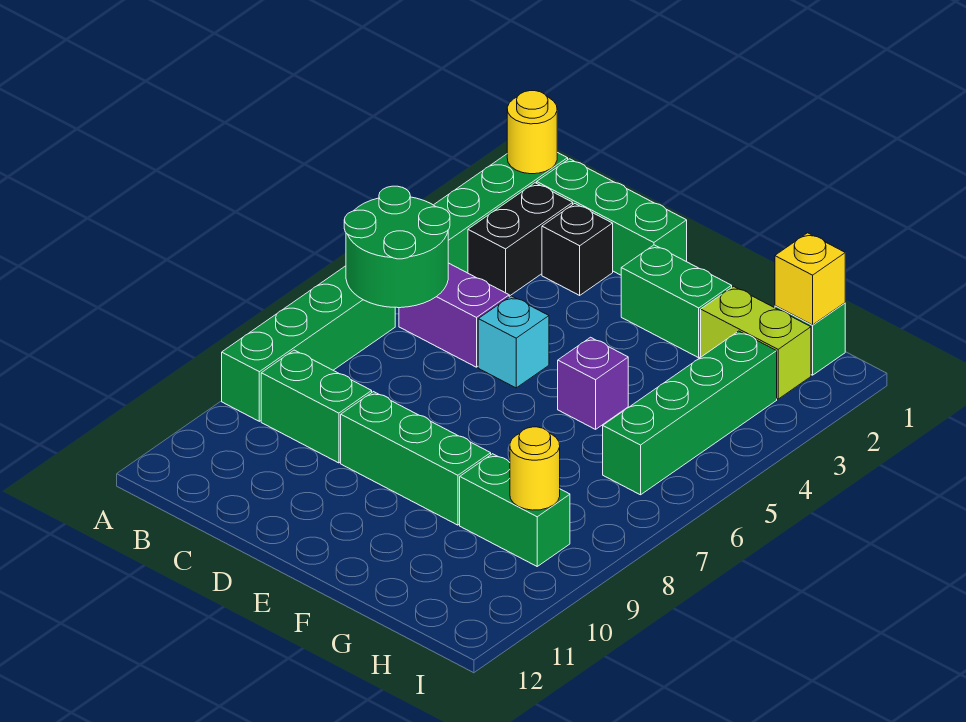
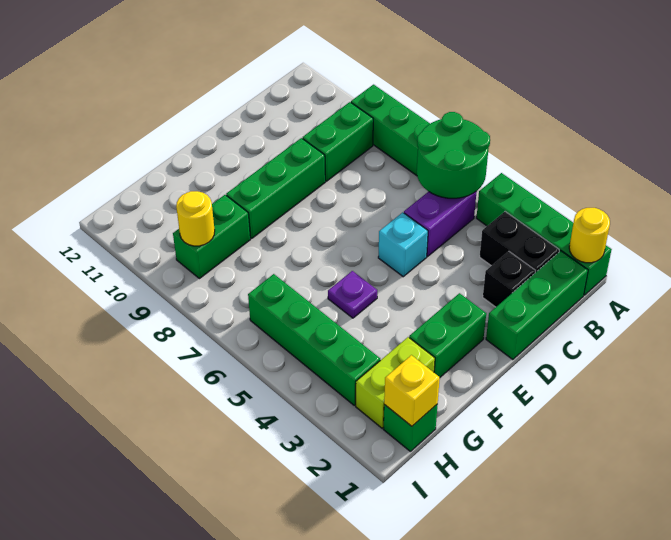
purple 1x1 brick [558,337,628,429] -> purple 1x1 plate [328,271,377,318]

